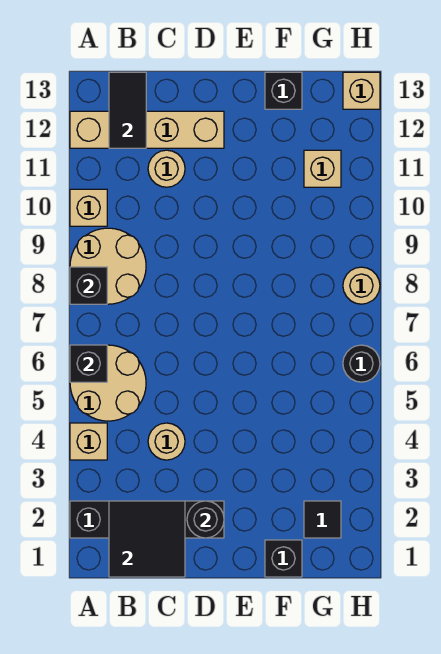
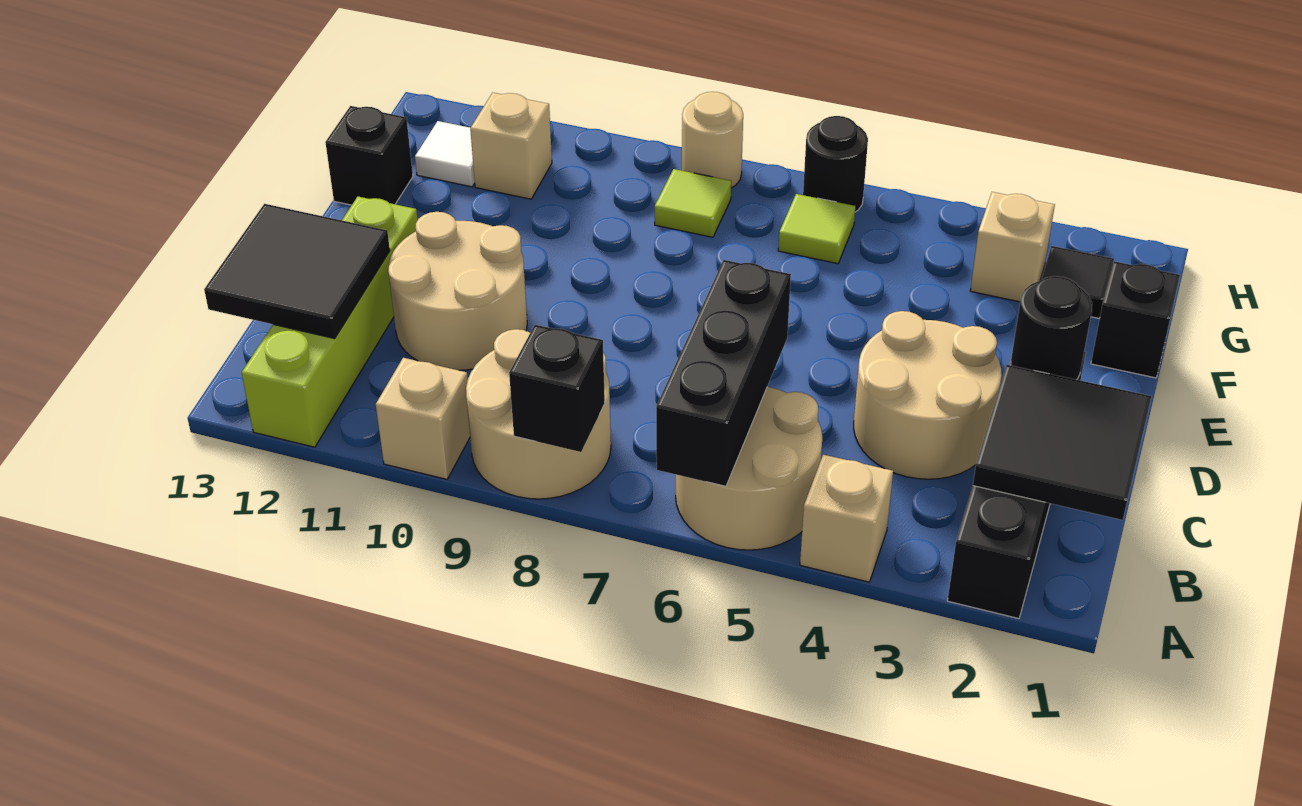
black 1x1 brick [70,345,107,382] -> black 1x3 brick [656,260,791,486]
tan 1x4 brick [70,111,224,148] -> lime 1x4 brick [242,197,418,447]
black 1x2 tile [109,72,146,148] -> black 2x2 tile [204,204,390,338]
tan 1x1 round brick [148,423,185,460] -> tan 2x2 round brick [854,311,1002,479]
tan 1x1 round brick [148,150,185,187] -> tan 2x2 round brick [388,212,527,370]
none -> lime 1x1 tile [778,194,855,264]
none -> lime 1x1 tile [655,169,731,237]
none -> white 1x1 tile [415,121,475,187]
tan 1x1 brick [343,72,380,109] -> tan 1x1 brick moved to [970,192,1055,302]

